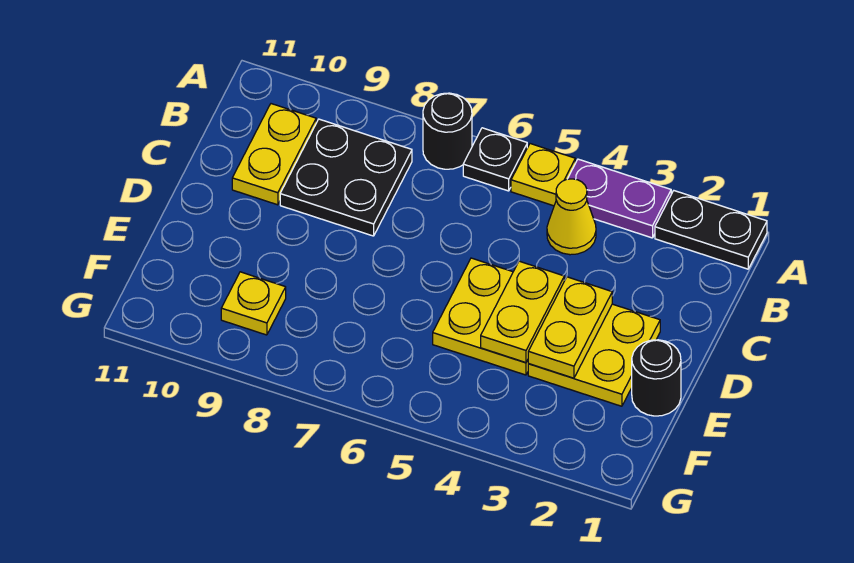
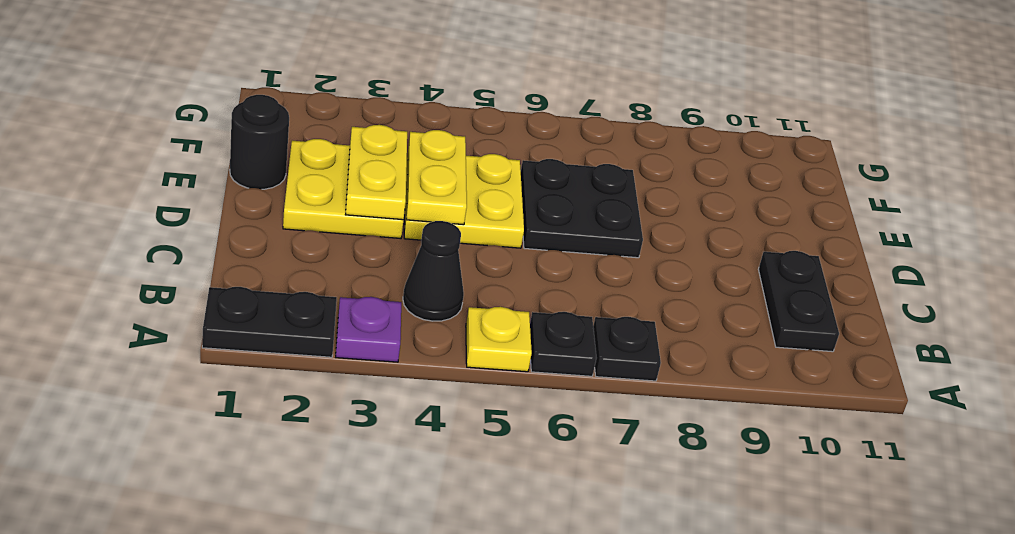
purple 1x2 plate [568,159,671,238] -> purple 1x1 plate [336,297,401,362]
black 1x1 round brick [423,93,472,169] -> black 1x1 plate [593,317,661,381]
yellow 1x1 cone [547,179,596,255] -> black 1x1 cone [403,221,464,321]
black 2x2 plate [280,119,412,236] -> black 2x2 plate moved to [521,159,643,258]
yellow 1x2 plate [232,104,316,205] -> black 1x2 plate [758,251,839,352]
yellow 1x1 plate [221,272,286,335] -> none

